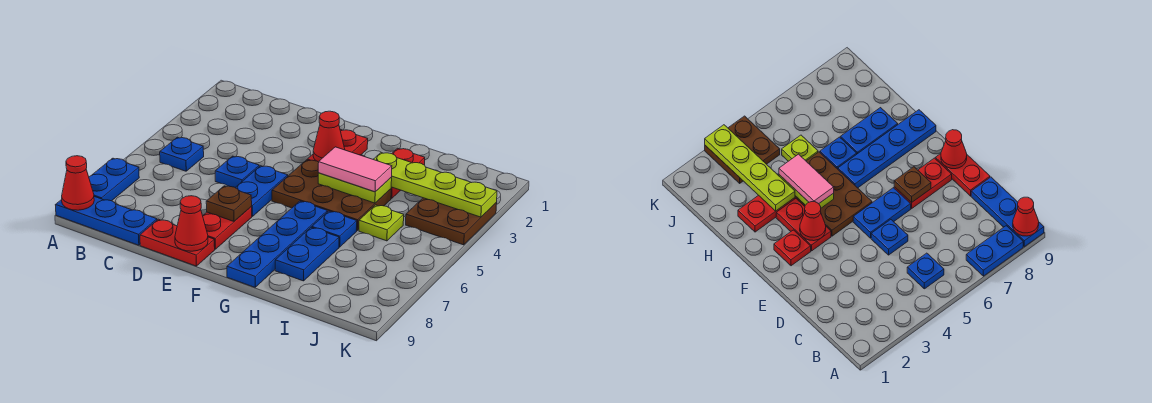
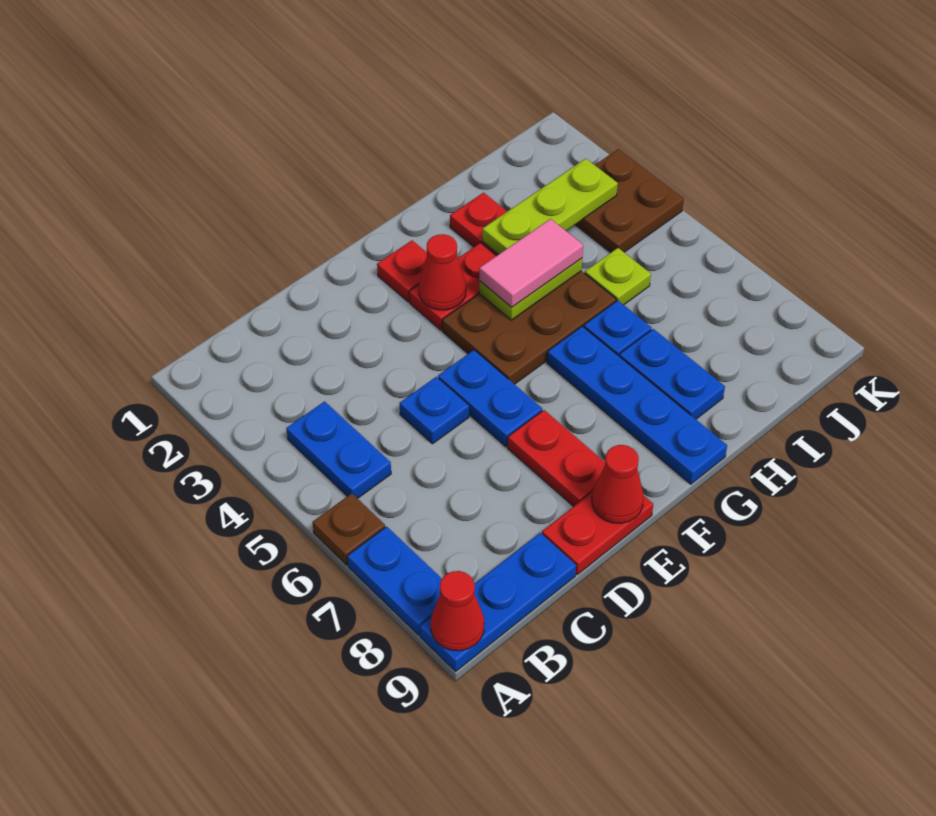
blue 1x1 plate [160,137,204,171] -> blue 1x2 plate [286,401,391,499]
brown 1x1 plate [206,186,252,221] -> brown 1x1 plate moved to [312,493,385,565]
lime 1x4 plate [373,153,497,217] -> lime 1x3 plate [482,159,618,254]

